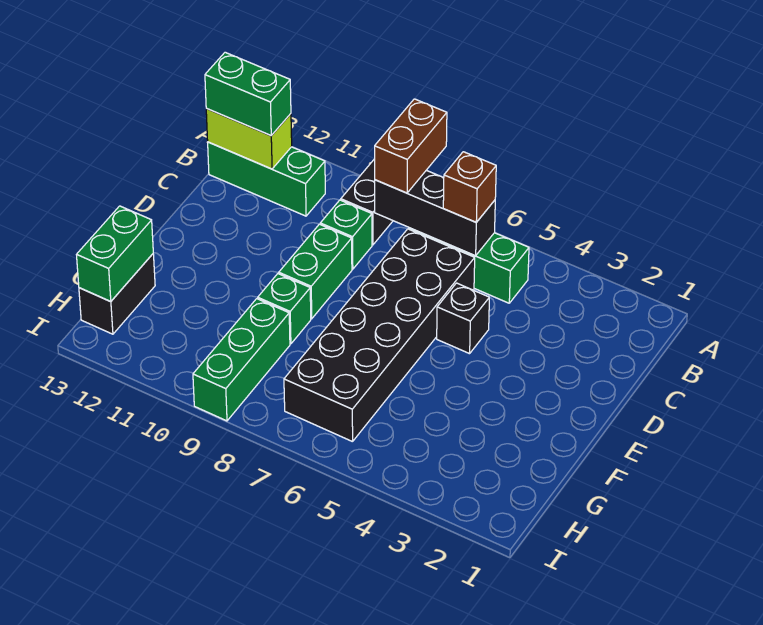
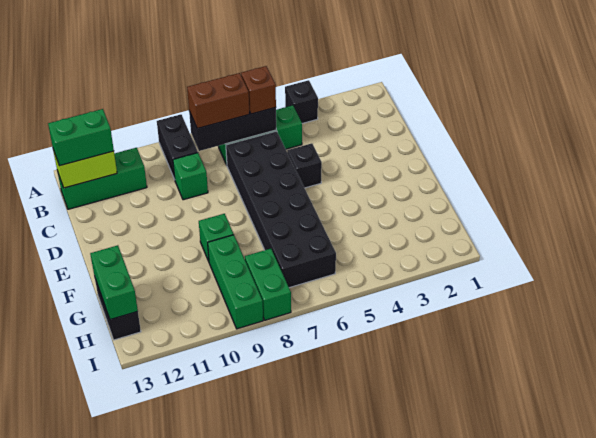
none -> black 1x1 brick [285,80,318,123]
brown 1x2 brick [375,99,447,193] -> brown 1x2 brick turned to [187,73,249,128]
green 1x2 brick [279,224,352,319] -> green 1x2 brick moved to [245,249,291,320]

